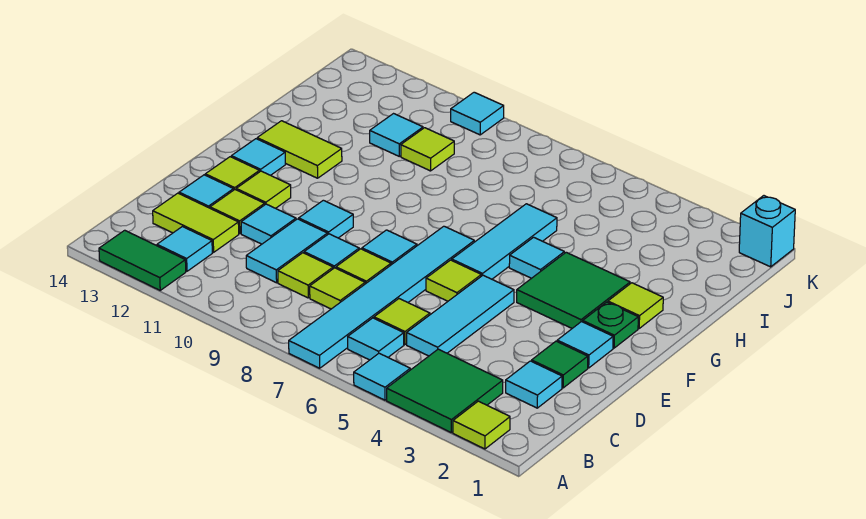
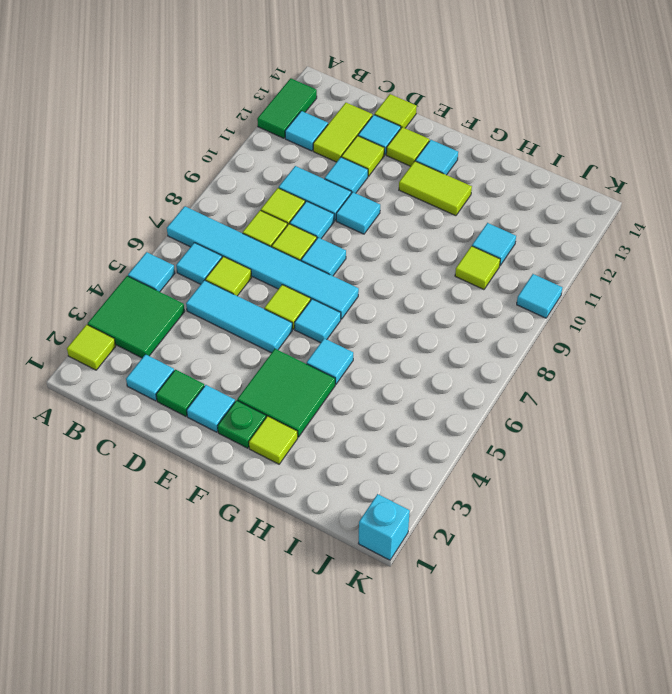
lime 1x1 tile [236,171,291,208] -> lime 1x1 tile moved to [375,94,417,128]
cyan 1x3 tile [452,204,557,279] -> cyan 1x1 tile [295,299,341,343]
lime 1x2 tile [257,121,342,178] -> lime 1x2 tile turned to [399,161,472,216]

